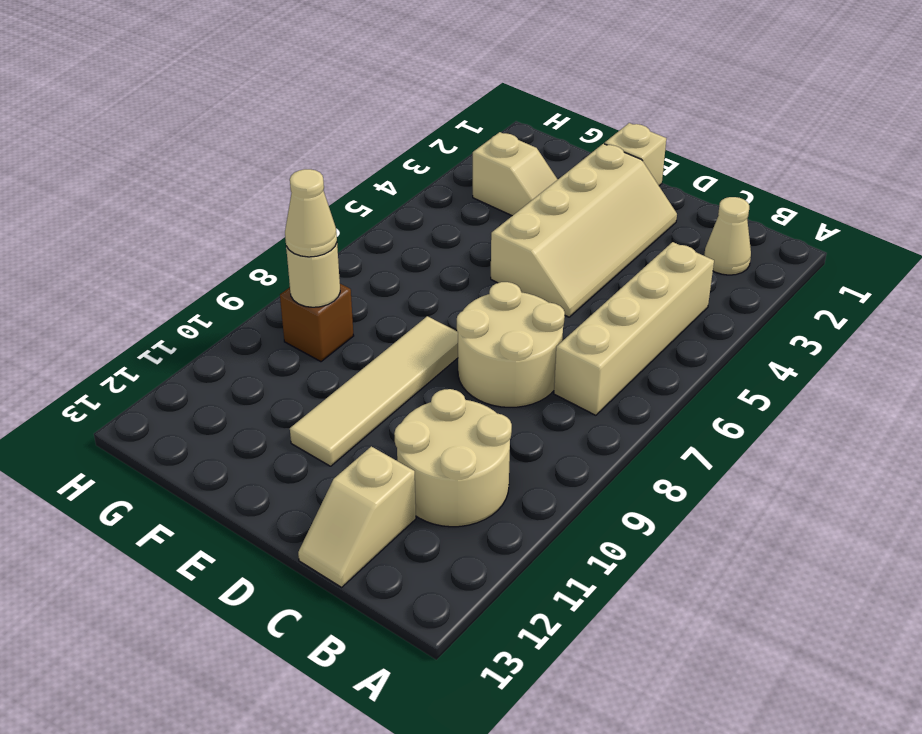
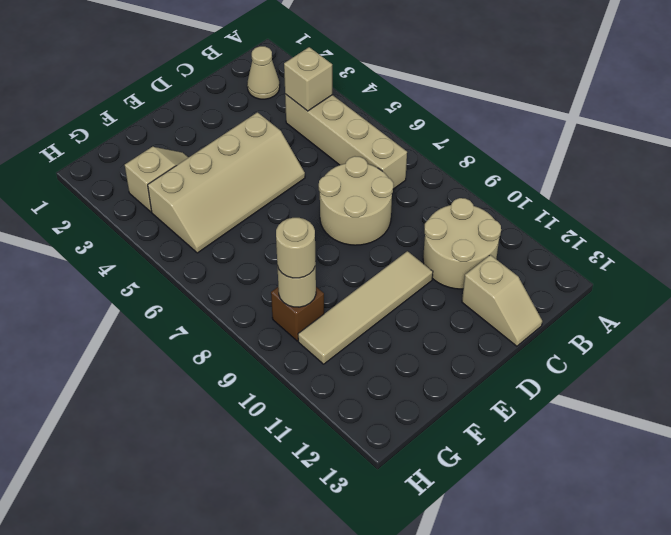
tan 2x4 slope [491,144,677,317] -> tan 2x4 slope turned to [148,112,305,253]
tan 1x1 brick [604,123,666,186] -> tan 1x1 brick moved to [284,47,332,111]
tan 1x4 tile [290,316,458,466] -> tan 1x4 tile turned to [298,251,433,364]
tan 1x1 cone [285,169,337,257] -> tan 1x1 round brick [276,218,316,278]

